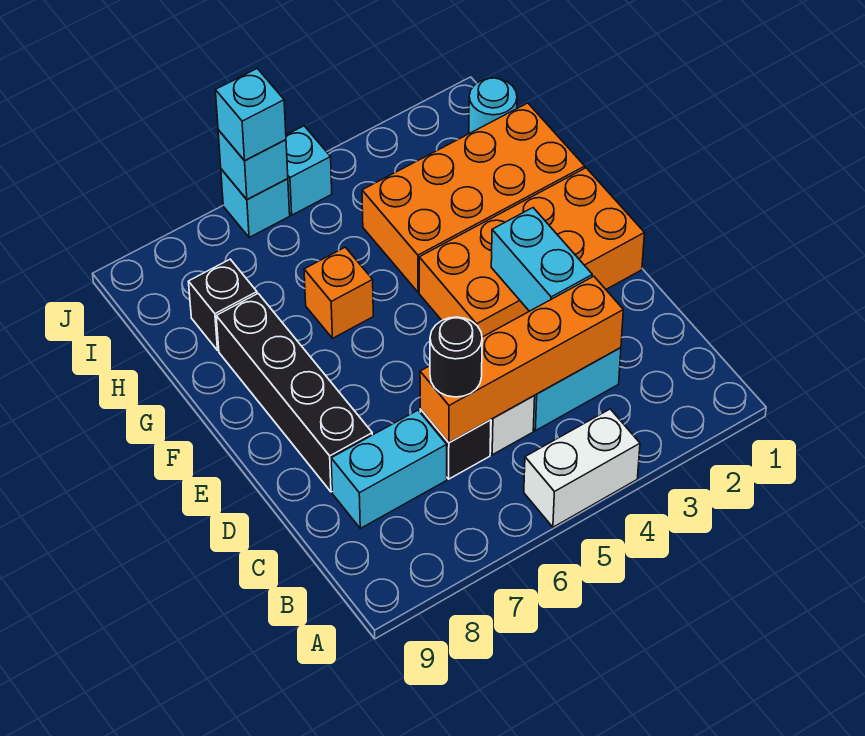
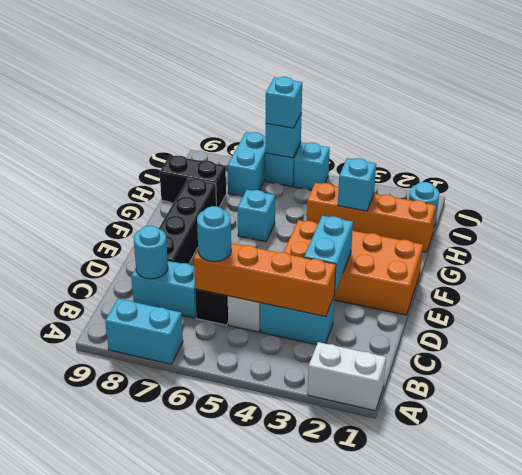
white 1x2 brick [524,409,640,527] -> white 1x2 brick moved to [308,342,386,411]
none -> cyan 1x2 brick [105,299,183,364]
black 1x1 round brick [430,317,482,397] -> cyan 1x1 round brick [197,206,231,262]
none -> cyan 1x1 round brick [134,226,168,279]
orange 2x4 brick [362,103,585,292] -> orange 1x4 brick [307,183,436,252]
orange 1x1 brick [304,247,373,338] -> cyan 1x1 brick [238,190,275,242]
none -> cyan 1x1 brick [338,158,376,211]
black 1x1 brick [189,259,257,350] -> black 1x2 brick [160,155,226,207]
none -> cyan 1x2 brick [227,132,266,196]

